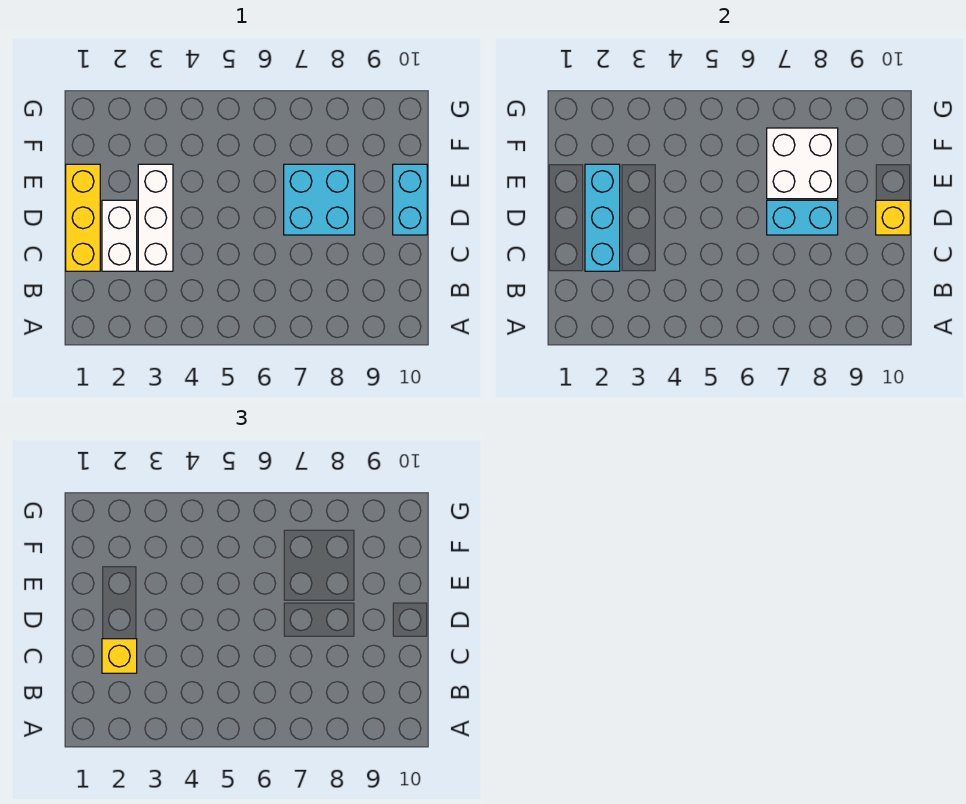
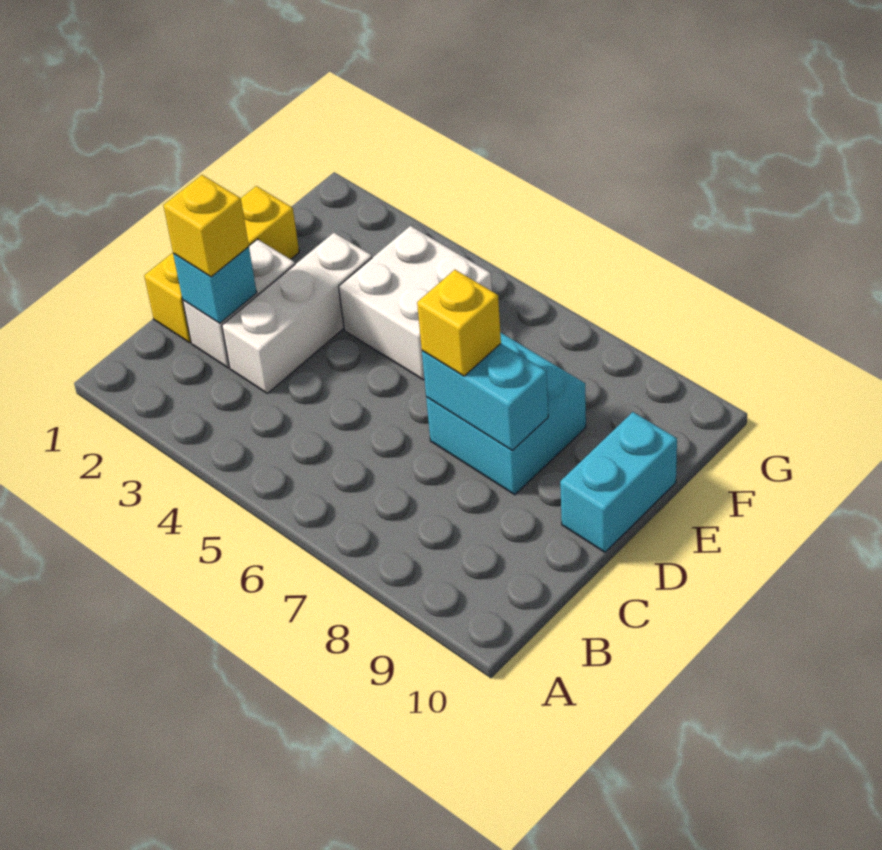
cyan 1x3 brick [585,164,620,271] -> cyan 1x1 brick [173,247,257,323]
yellow 1x1 brick [876,200,910,235] -> yellow 1x1 brick moved to [417,270,501,376]
white 2x2 brick [767,128,838,199] -> white 2x2 brick moved to [339,226,492,380]

